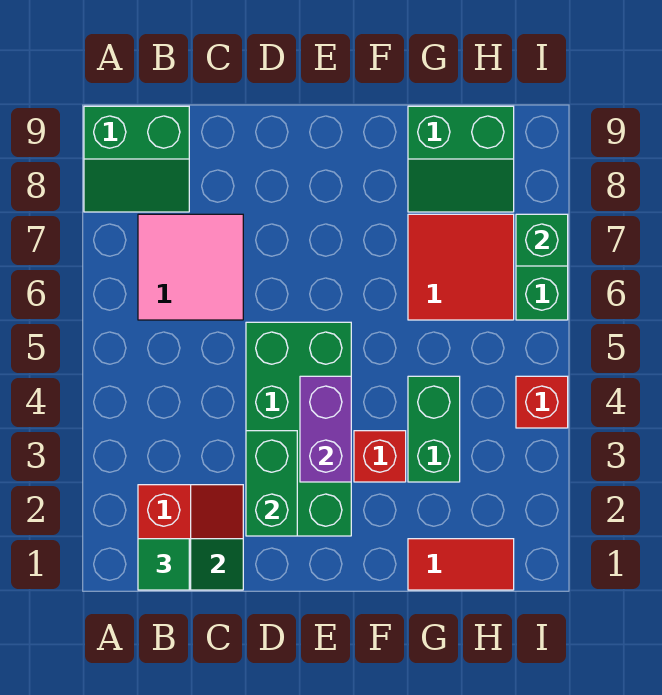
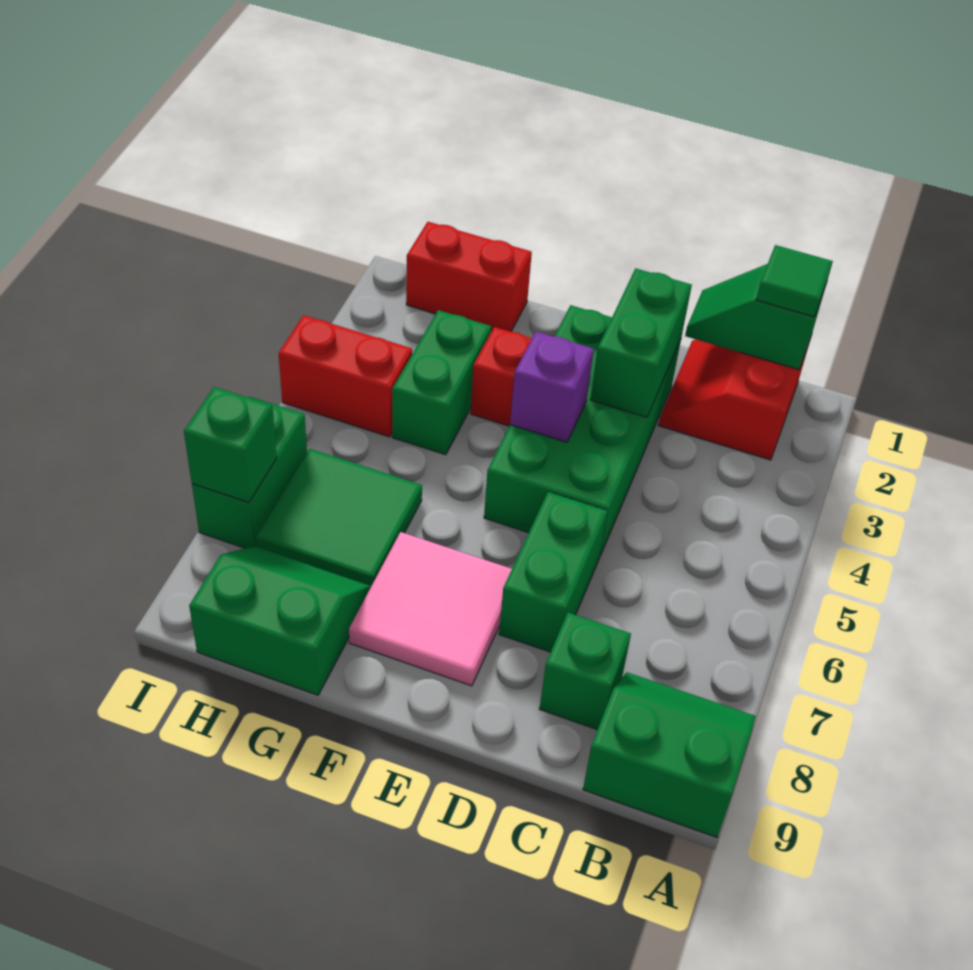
pink 2x2 tile [138,214,243,320] -> pink 2x2 tile moved to [349,532,512,686]
none -> green 1x1 brick [540,613,631,730]
none -> green 1x2 brick [499,492,607,652]
purple 1x2 brick [300,376,351,482] -> purple 1x1 brick [510,332,594,442]
red 1x2 tile [408,539,514,590] -> red 1x2 brick [406,222,532,332]
red 2x2 tile [408,214,514,320] -> green 2x2 tile [256,449,422,586]
red 1x1 brick [516,376,568,428] -> red 1x2 brick [279,315,412,437]

